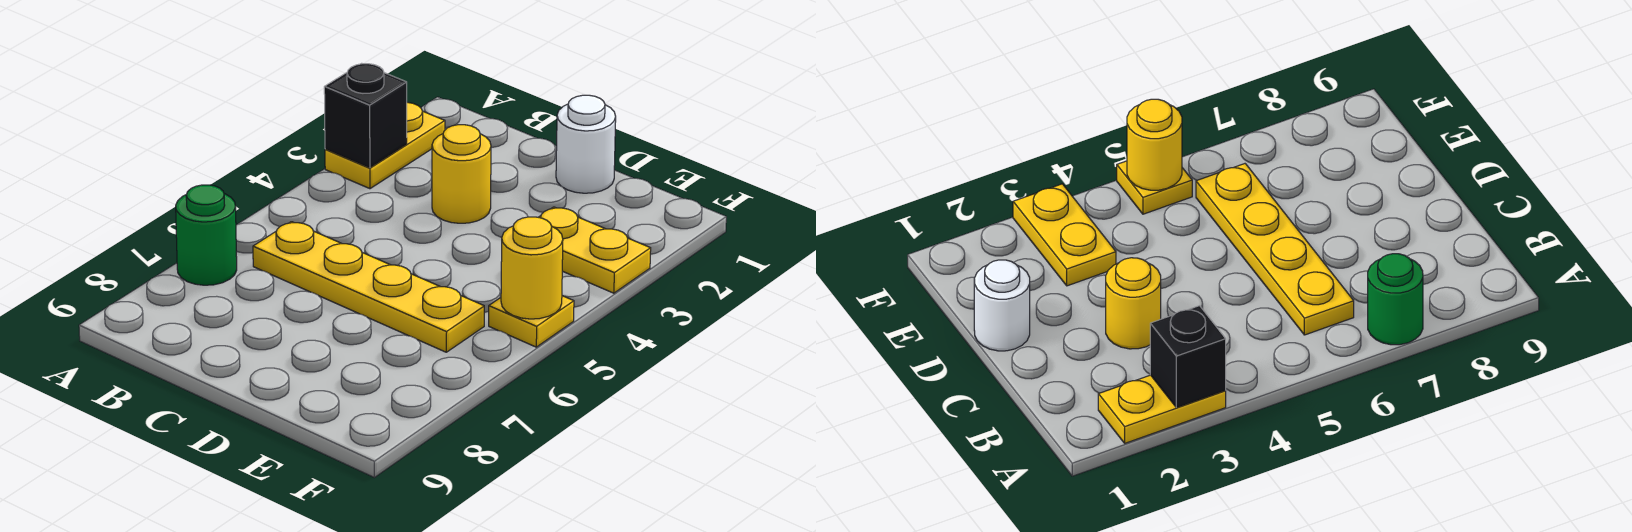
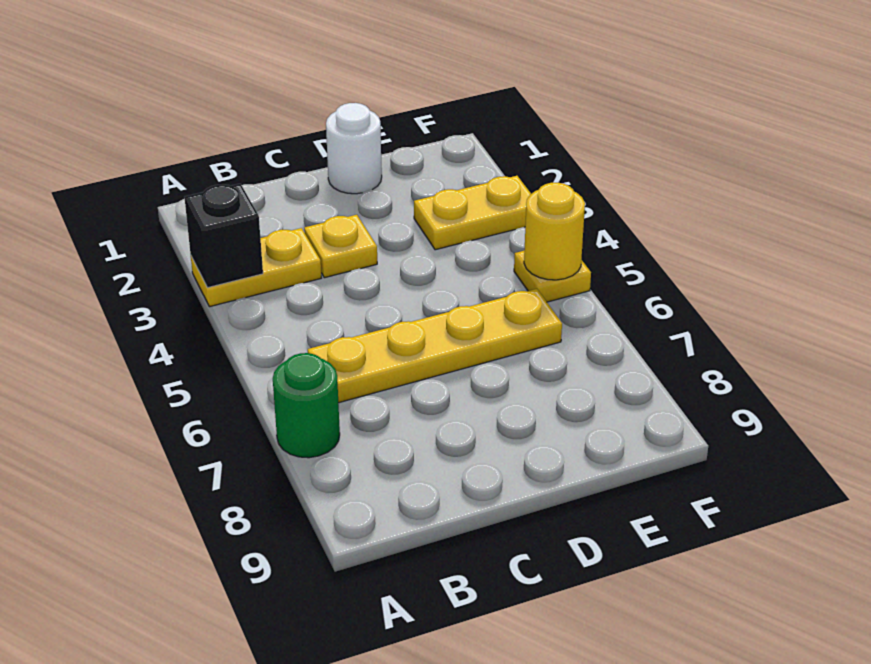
yellow 1x2 plate [325,102,445,189] -> yellow 1x2 plate turned to [191,228,321,307]
yellow 1x1 round brick [432,125,491,223] -> yellow 1x1 plate [304,215,377,278]

